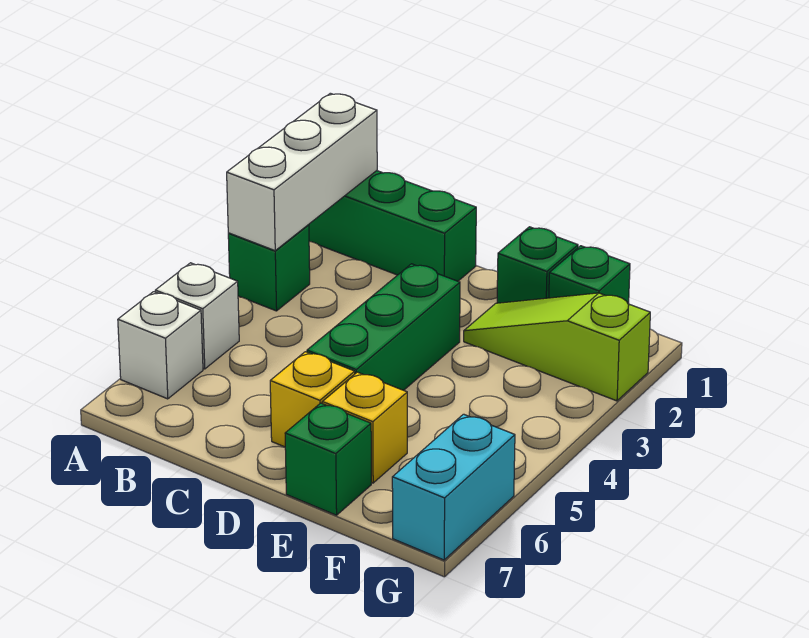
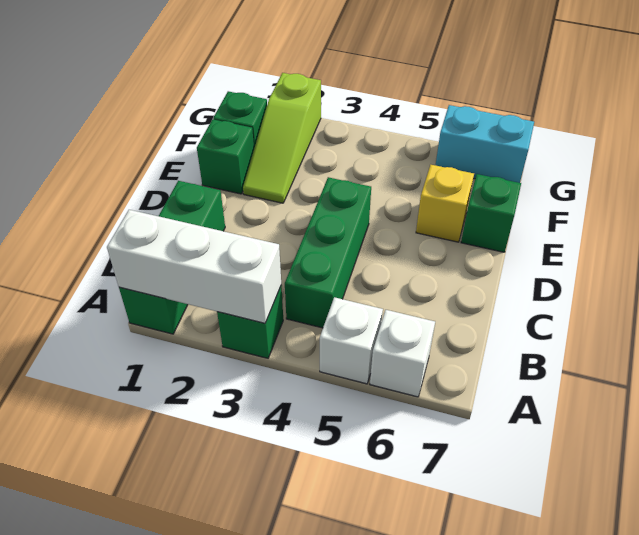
green 1x3 brick [307,264,460,390] -> green 1x3 brick turned to [285,177,371,328]
yellow 1x1 brick [270,352,355,447] -> none

